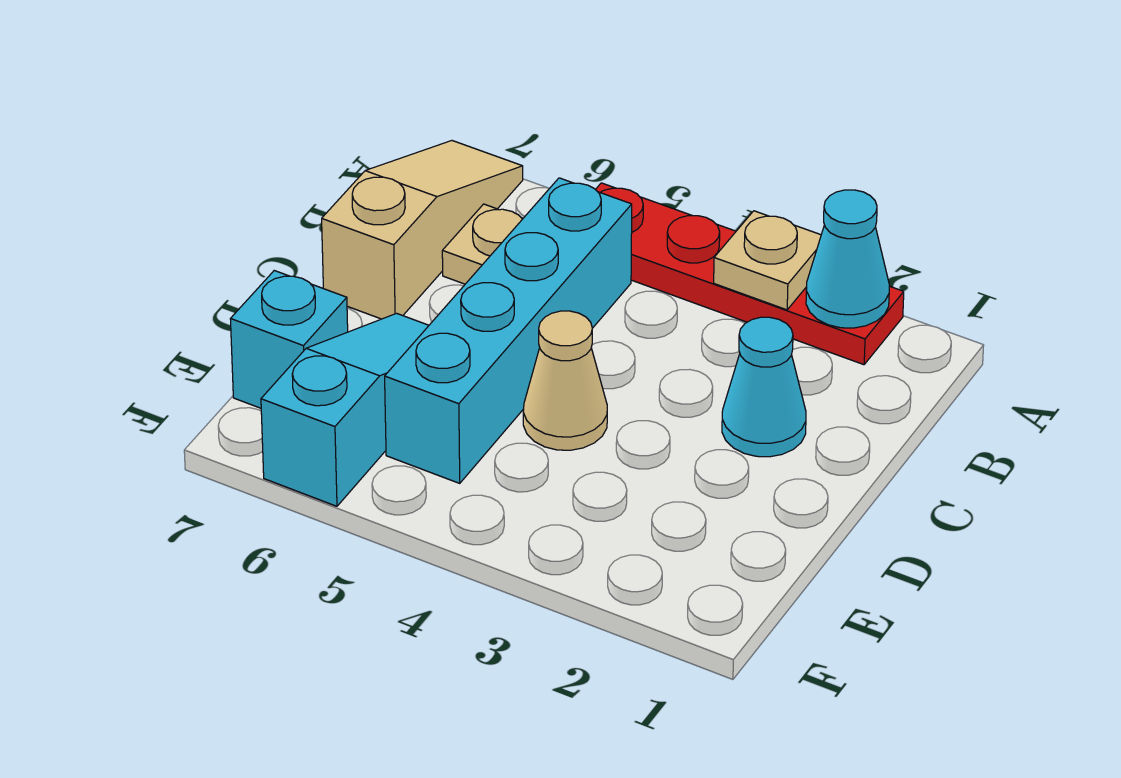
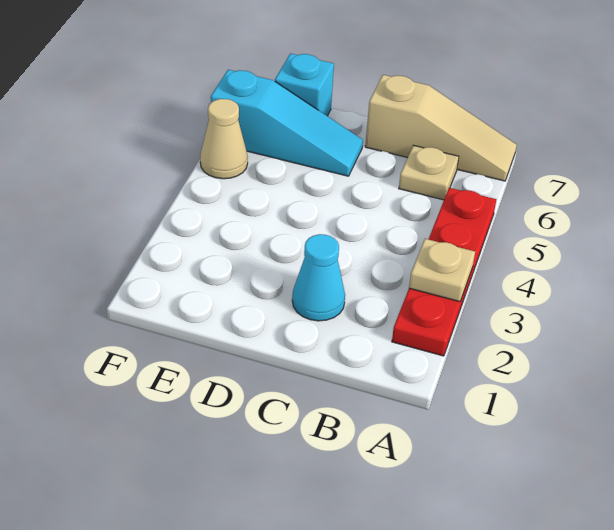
cyan 1x1 cone [806,190,889,328] -> none
cyan 1x4 brick [385,178,632,483] -> none
tan 1x1 cone [523,311,607,450] -> tan 1x1 cone moved to [200,99,248,179]

